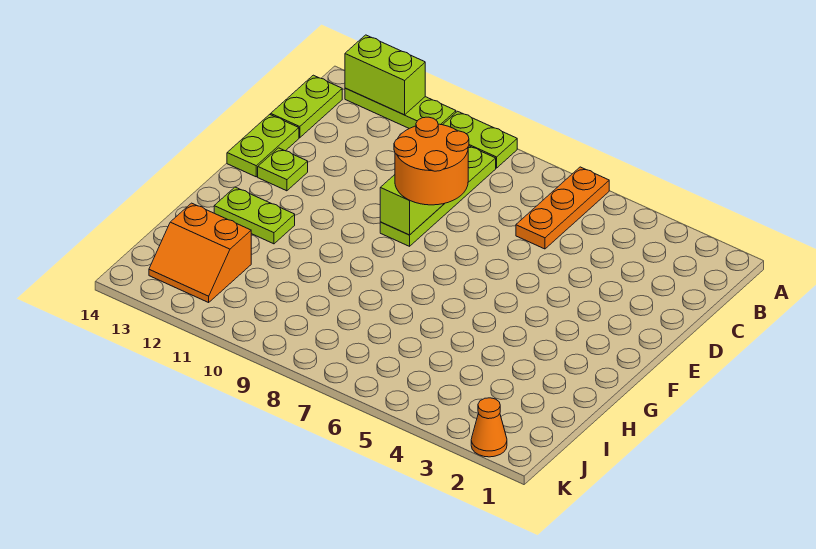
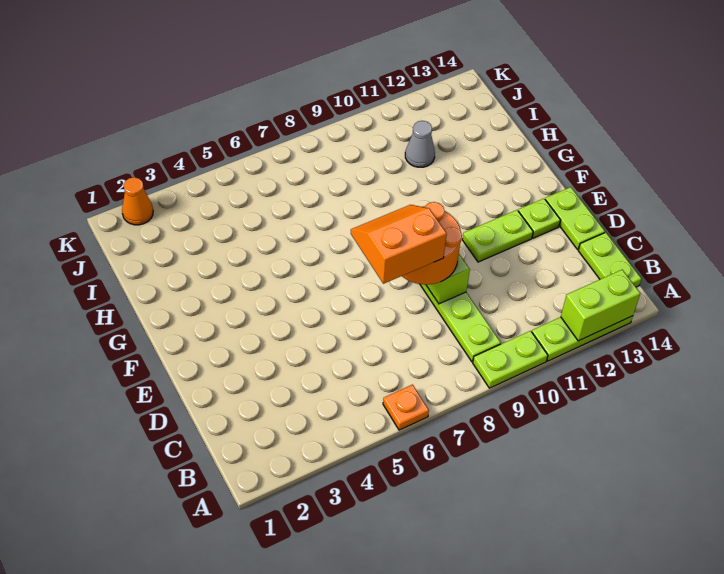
orange 1x3 plate [516,167,609,249] -> orange 1x1 plate [383,385,429,430]
lime 1x2 plate [214,187,295,244] -> lime 1x2 plate moved to [462,210,533,262]
none -> grey 1x1 cone [405,121,435,167]
orange 2x2 slope [149,203,251,302] -> orange 2x2 slope moved to [351,205,447,284]

